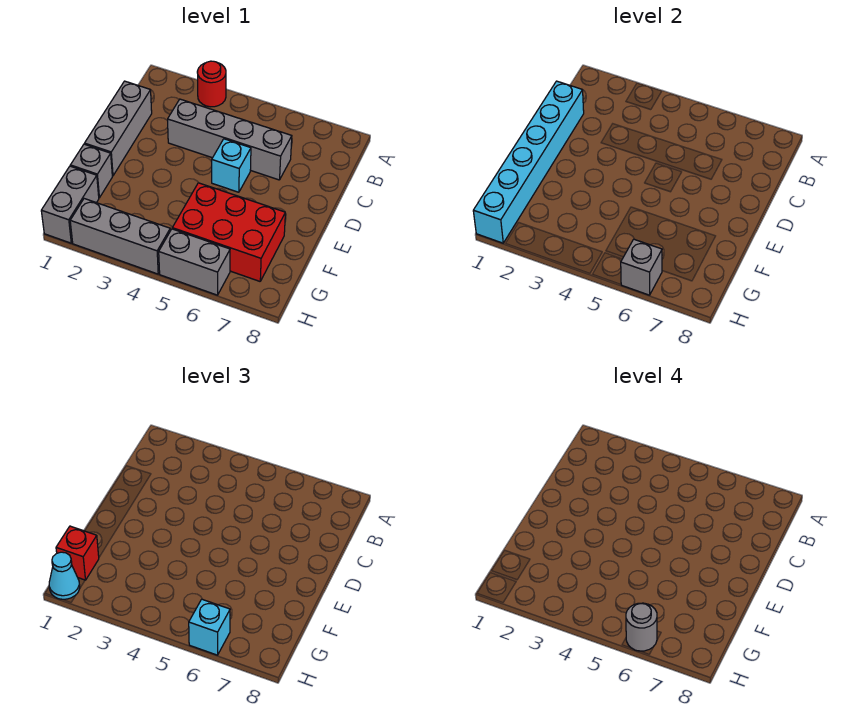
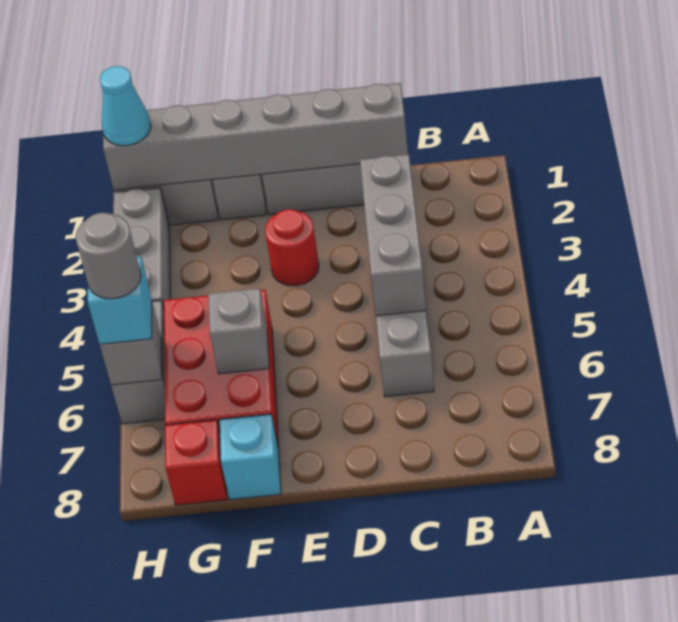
red 1x1 round brick [197,61,226,107] -> red 1x1 round brick moved to [265,209,319,286]
cyan 1x6 brick [473,81,584,243] -> grey 1x6 brick [103,83,408,190]
none -> grey 1x3 brick [360,154,426,316]
cyan 1x1 brick [212,139,251,192] -> cyan 1x1 brick moved to [220,414,281,500]
none -> grey 1x1 brick [208,288,269,374]
red 1x1 brick [56,526,99,580] -> red 1x1 brick moved to [165,420,227,505]

